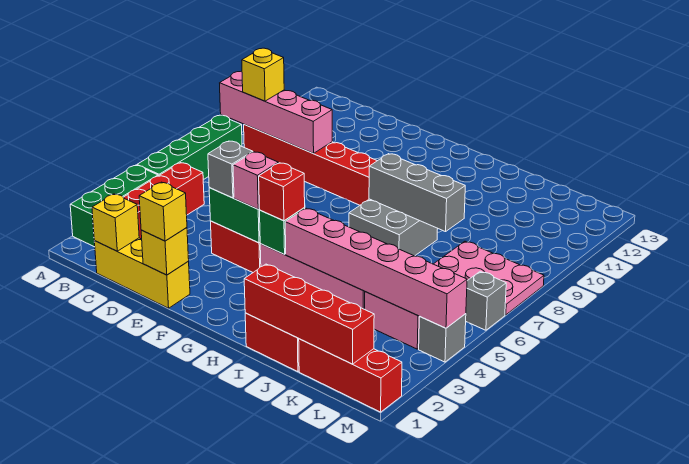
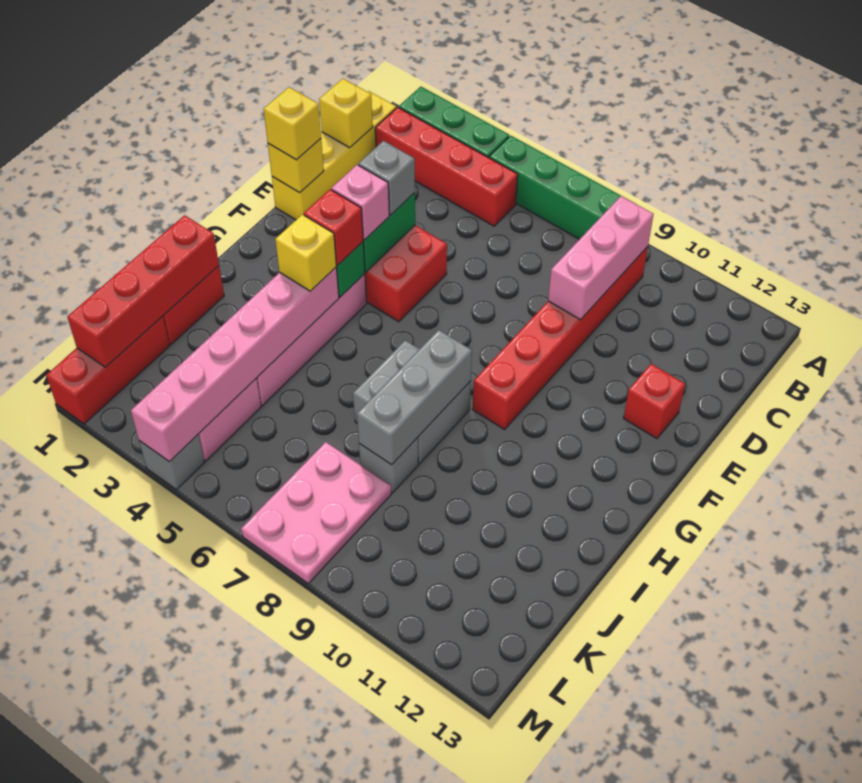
pink 1x4 brick [220,71,332,153] -> pink 1x3 brick [548,196,654,320]
yellow 1x1 brick [242,48,284,101] -> yellow 1x1 brick moved to [275,214,336,291]
yellow 1x3 brick [94,238,190,308] -> yellow 1x4 brick [272,91,396,220]
none -> red 1x1 brick [624,364,685,439]
grey 1x1 brick [466,271,506,330] -> grey 1x1 brick moved to [359,437,418,493]

